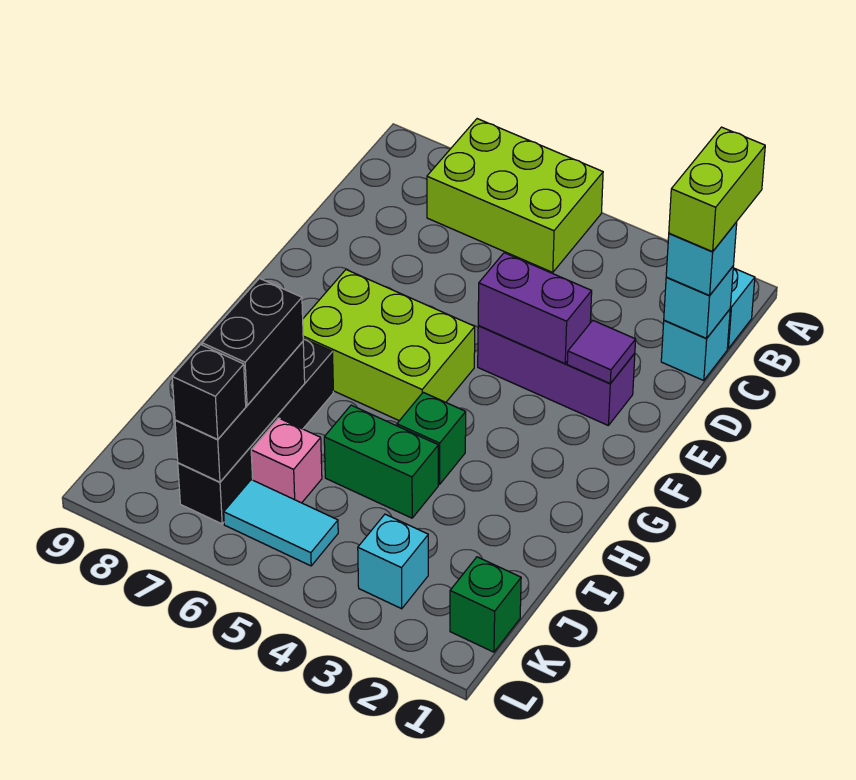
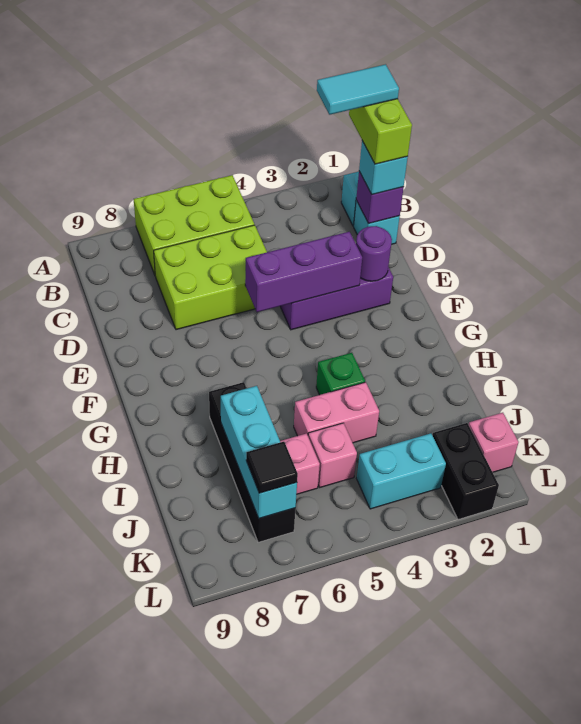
cyan 1x1 brick [664,267,733,338] -> purple 1x1 brick [356,172,404,224]
purple 1x1 tile [567,321,636,384] -> purple 1x1 round brick [356,226,392,281]
purple 1x2 brick [478,253,592,363] -> purple 1x3 brick [245,232,362,312]
lime 2x3 brick [303,270,475,421] -> lime 2x3 brick moved to [154,225,267,330]
green 1x2 brick [324,405,438,518] -> pink 1x2 brick [294,382,379,443]
black 1x3 brick [175,342,305,482] -> cyan 1x3 brick [221,386,297,518]
black 1x2 brick [202,278,303,405] -> black 1x2 brick moved to [432,423,499,520]
none -> pink 1x1 brick [308,423,357,488]
green 1x1 brick [450,557,521,652] -> pink 1x1 brick [469,413,519,472]
cyan 1x1 brick [358,514,428,609] -> cyan 1x2 brick [357,433,446,509]
cyan 1x2 tile [224,480,338,566] -> cyan 1x2 tile moved to [317,64,399,115]
black 1x1 brick [172,345,246,440] -> black 1x1 tile [246,442,298,493]

